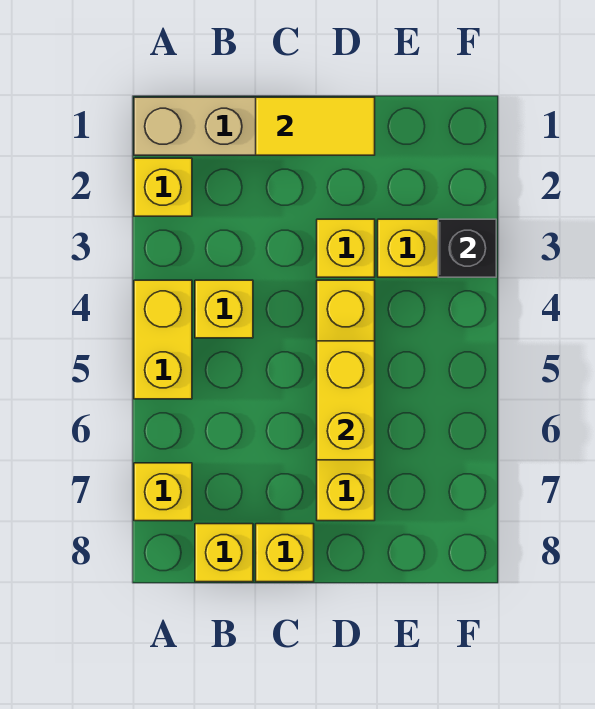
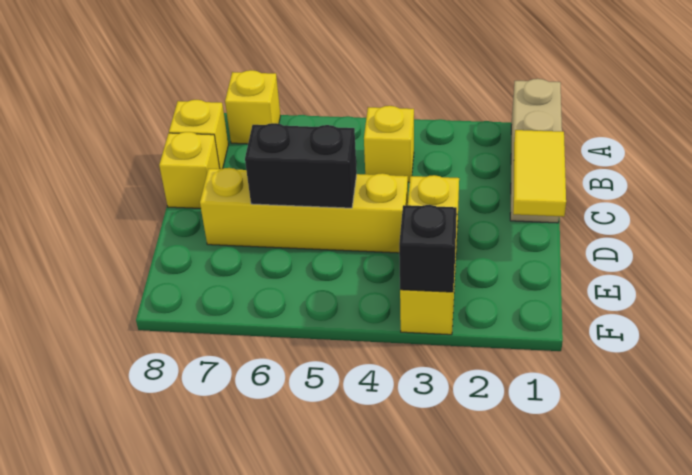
yellow 1x1 brick [134,158,192,216] -> none
yellow 1x2 brick [134,280,192,399] -> none
yellow 1x2 brick [317,341,375,460] -> black 1x2 brick [245,123,357,208]

